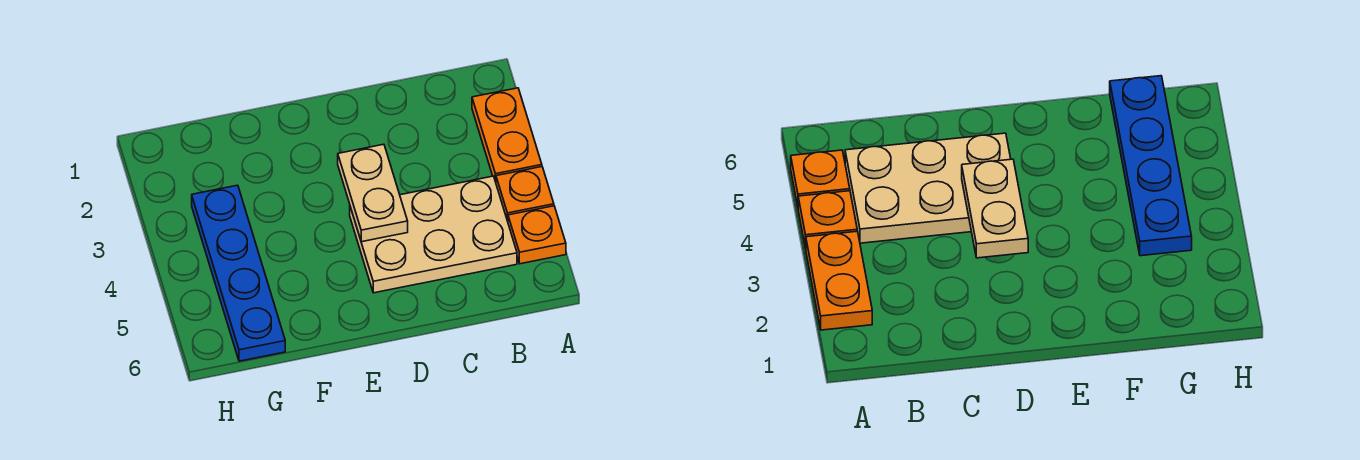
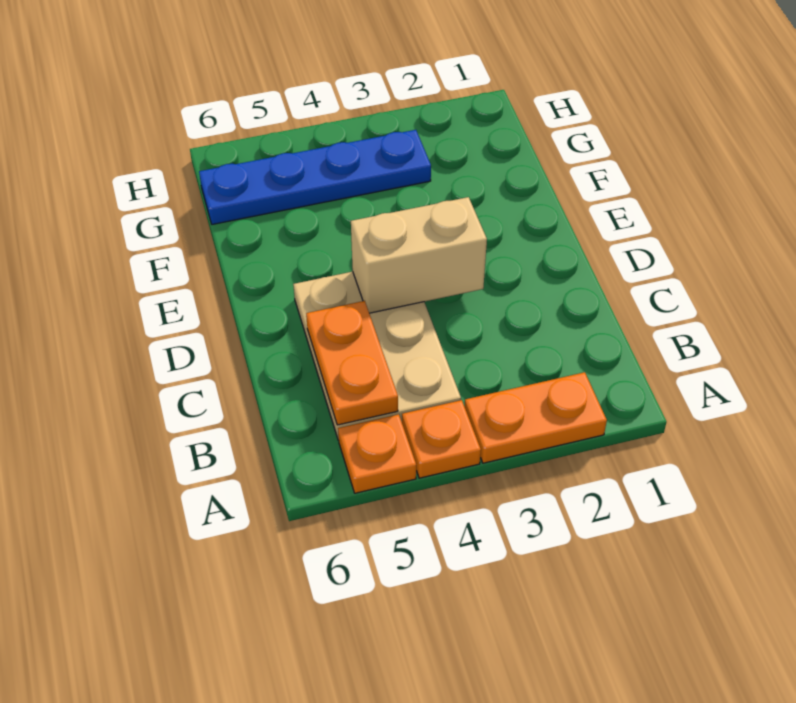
none -> orange 1x2 plate [306,301,398,425]
tan 1x2 plate [338,144,408,242] -> tan 1x2 brick [351,197,487,313]

